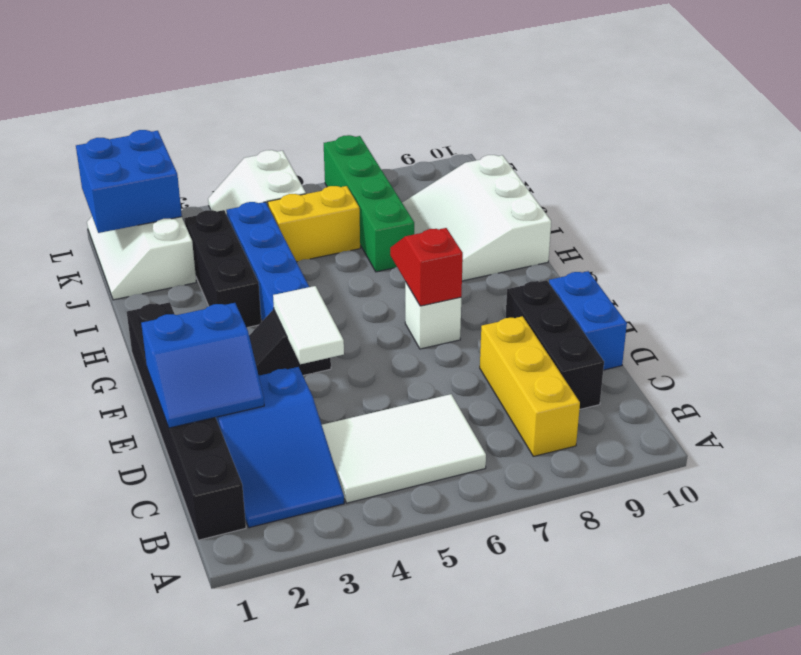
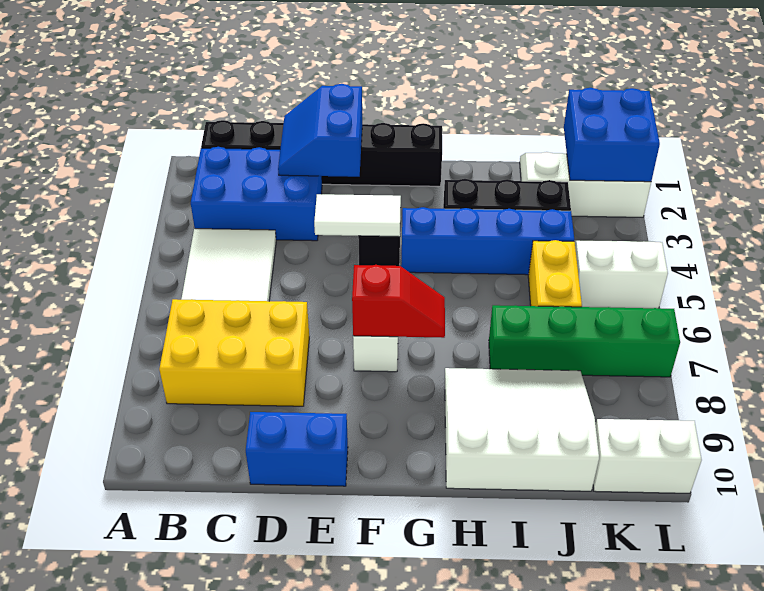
blue 2x3 slope [216,367,344,528] -> blue 2x3 brick [191,147,322,241]
yellow 1x3 brick [480,316,580,456] -> yellow 2x3 brick [159,299,309,406]
black 1x3 brick [506,280,604,410] -> none
none -> white 1x2 brick [593,419,702,493]

